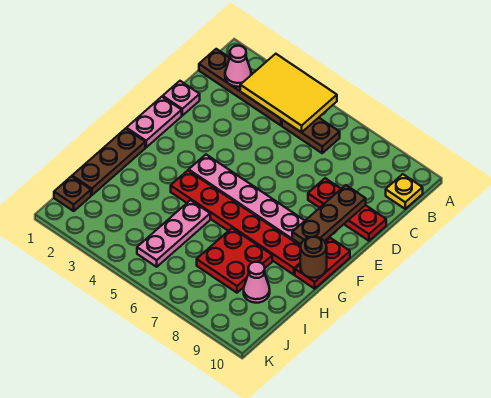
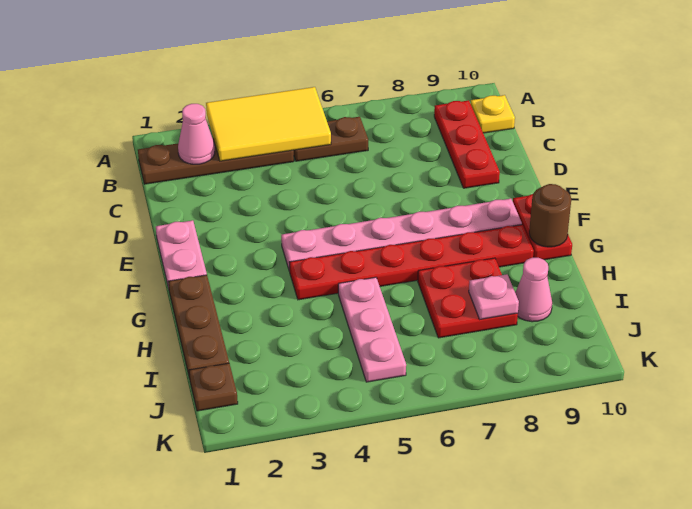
pink 1x1 plate [163,81,200,115] -> pink 1x1 plate moved to [469,274,519,319]
red 1x3 plate [308,178,386,241] -> red 1x3 plate turned to [434,100,500,188]
brown 1x3 plate [292,185,366,244] -> none

